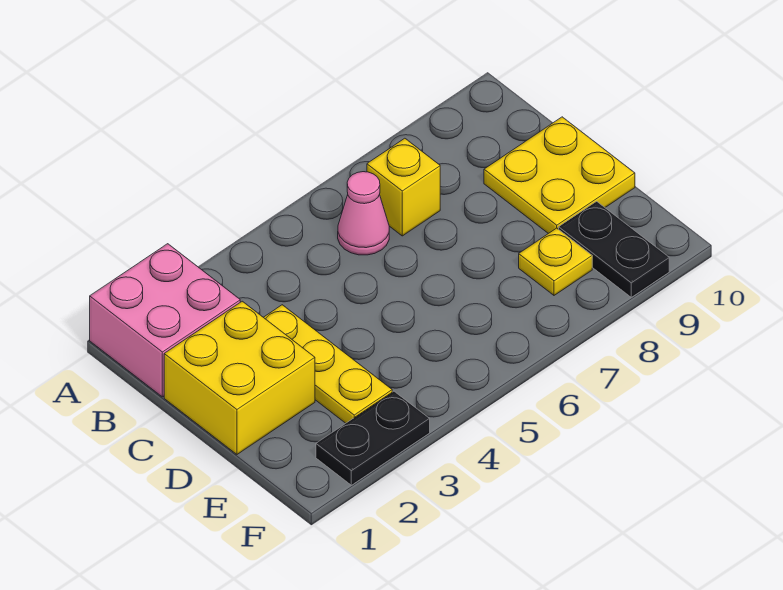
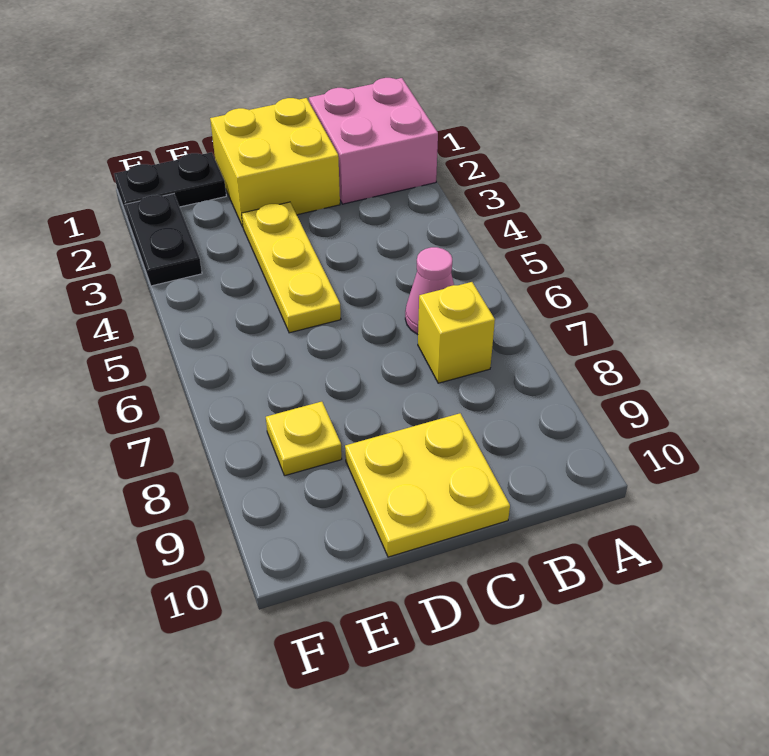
yellow 1x3 plate [264,305,392,423] -> yellow 1x3 plate turned to [242,202,341,333]
black 1x2 plate [559,201,669,297] -> black 1x2 plate moved to [114,152,226,216]

